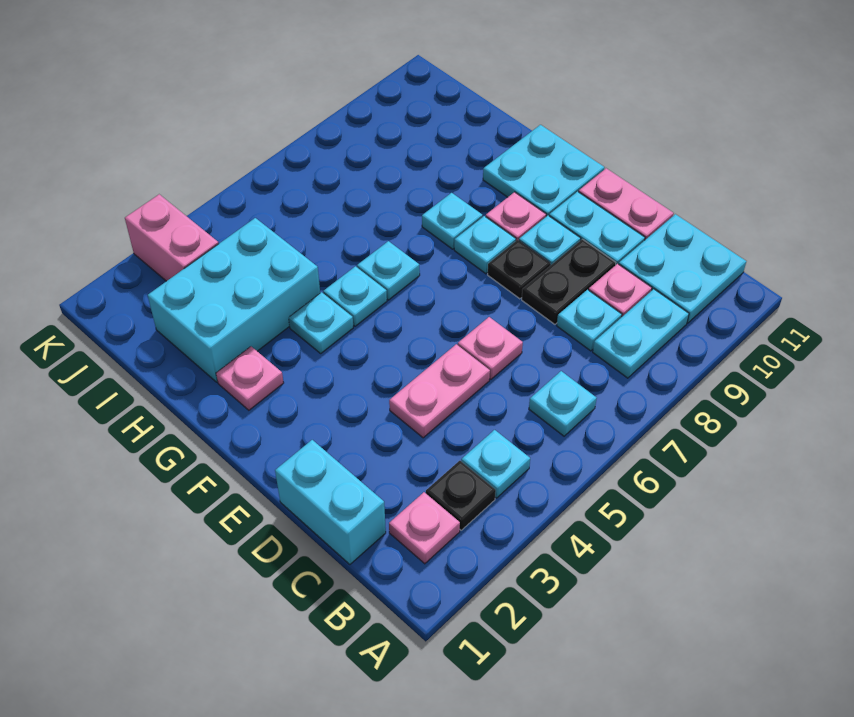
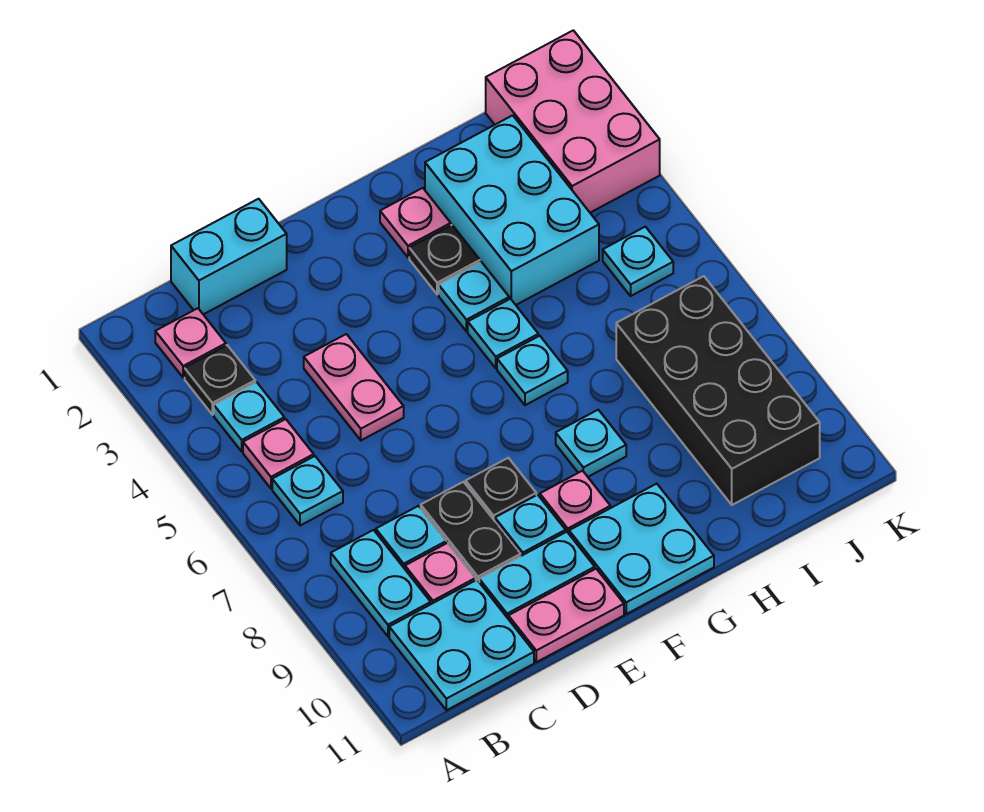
pink 1x1 plate [458,317,523,379] -> pink 1x1 plate moved to [243,419,314,489]
cyan 1x1 plate [454,216,516,274] -> cyan 1x1 plate moved to [603,227,673,296]
none -> black 1x1 plate [409,225,480,294]
none -> black 2x4 brick [616,276,820,505]
pink 1x2 brick [125,194,219,281] -> pink 2x3 brick [486,30,660,213]

